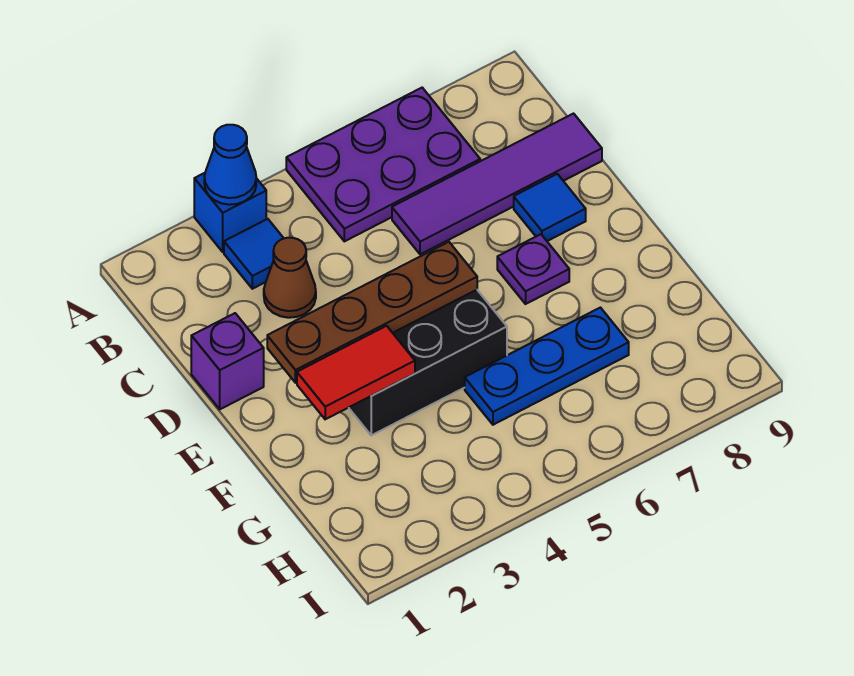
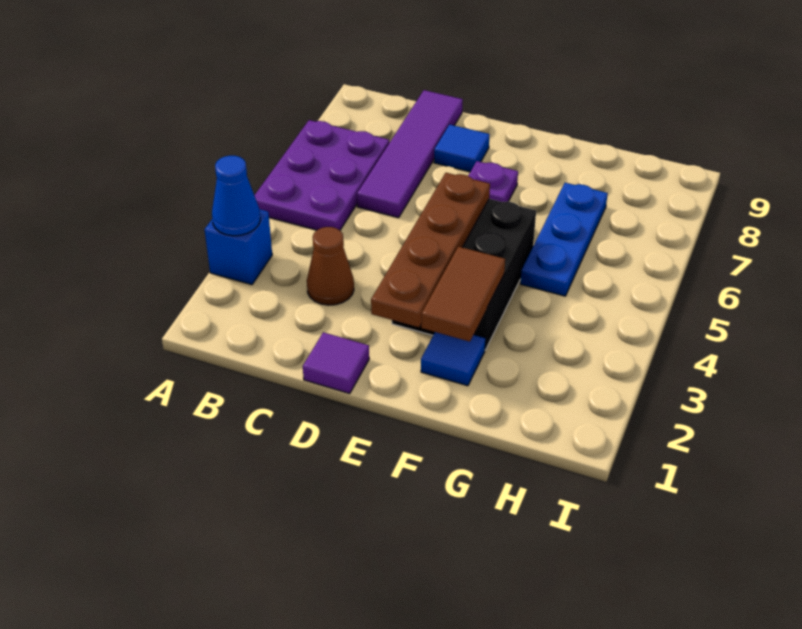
blue 1x1 tile [224,219,284,289] -> blue 1x1 tile moved to [421,332,485,386]
purple 1x1 brick [191,313,264,409] -> purple 1x1 tile [303,332,369,393]
red 1x2 tile [297,326,415,419] -> brown 1x2 tile [421,246,505,342]

